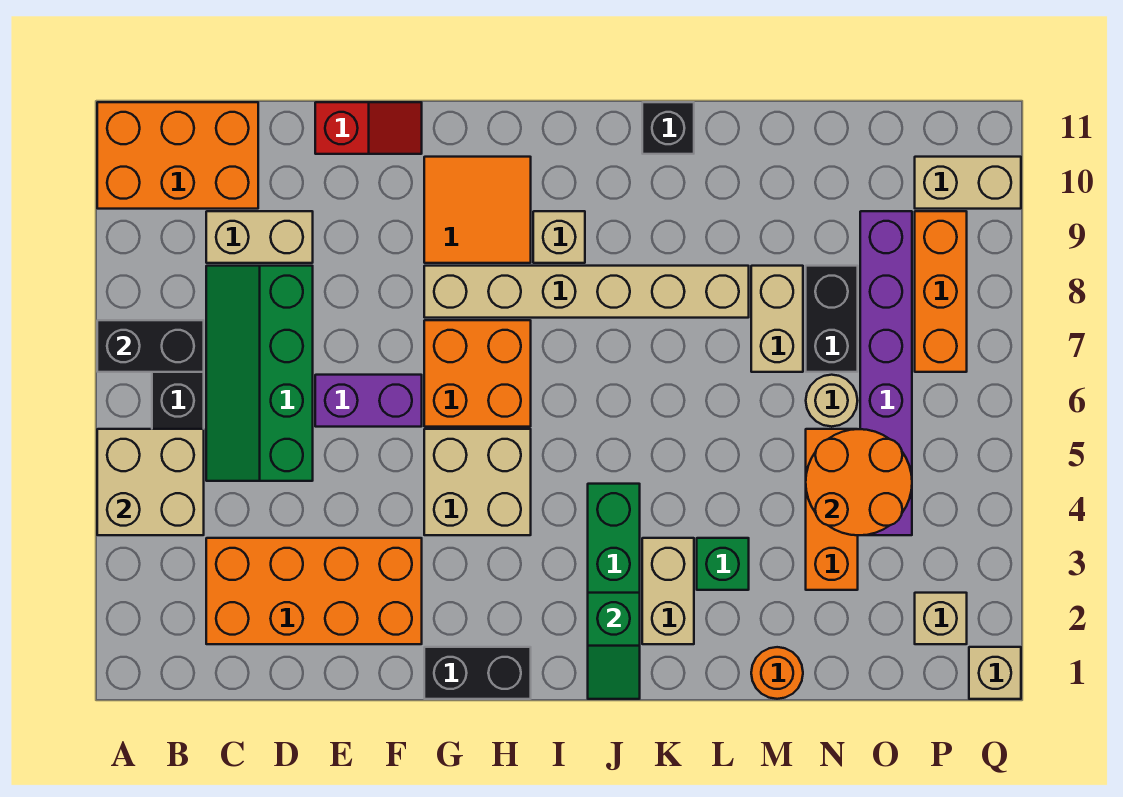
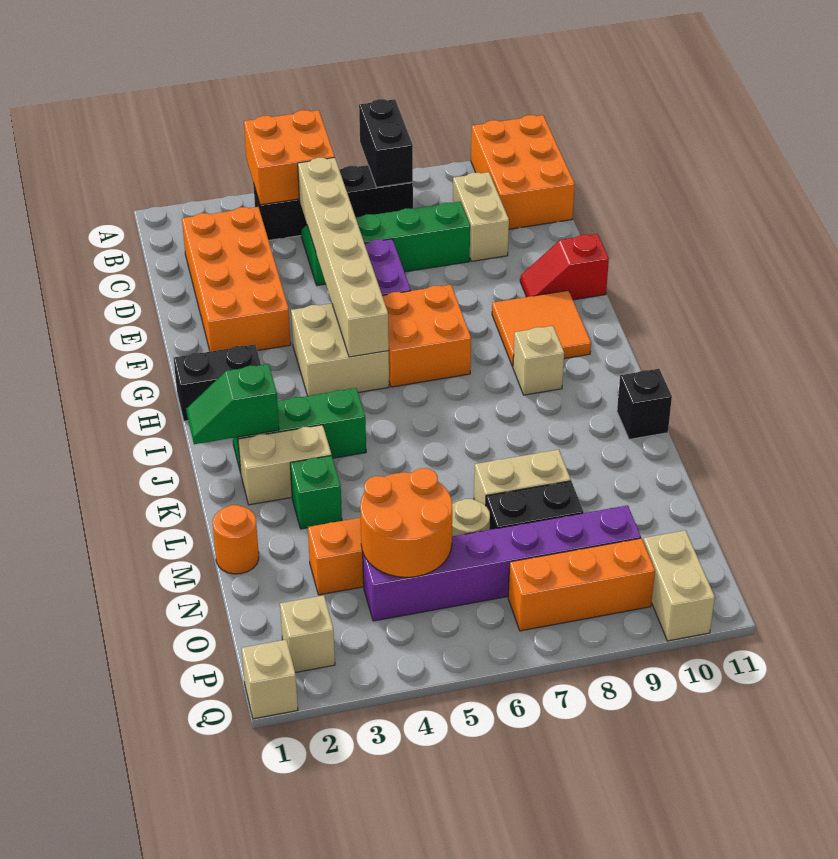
tan 2x2 brick [97,429,204,535] -> orange 2x2 brick [244,110,335,205]
red 1x2 slope [315,102,422,154] -> red 1x2 slope turned to [520,234,609,300]
black 1x2 brick [424,647,531,699] -> black 1x2 brick turned to [174,345,261,421]
tan 1x6 brick [424,266,749,318] -> tan 1x6 brick moved to [298,158,389,357]

